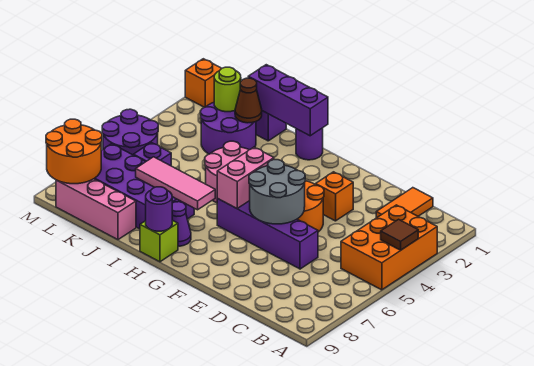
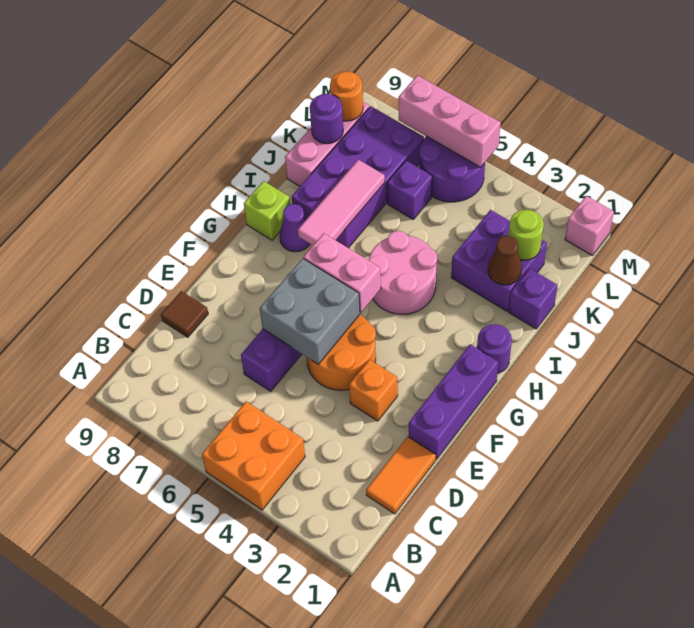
orange 2x3 brick [341,205,437,290] -> orange 2x2 brick [202,401,305,510]
brown 1x1 tile [381,219,418,250] -> brown 1x1 tile moved to [161,291,208,337]
orange 1x2 tile [376,188,433,218] -> orange 1x2 tile turned to [366,437,436,514]
grey 2x2 round brick [249,160,305,224] -> grey 2x2 brick [260,258,360,364]
purple 1x3 brick [248,65,328,136] -> purple 1x3 brick moved to [409,344,498,459]
purple 1x1 round brick [146,187,172,231] -> purple 1x1 round brick moved to [310,94,343,144]
purple 2x2 round brick [200,102,256,154] -> purple 2x2 brick [451,210,547,311]
orange 2x2 round brick [46,119,102,184] -> orange 1x1 round brick [330,71,363,121]
orange 1x1 brick [185,59,222,107] -> pink 1x1 brick [565,196,614,256]
none -> pink 1x3 brick [399,75,501,167]

